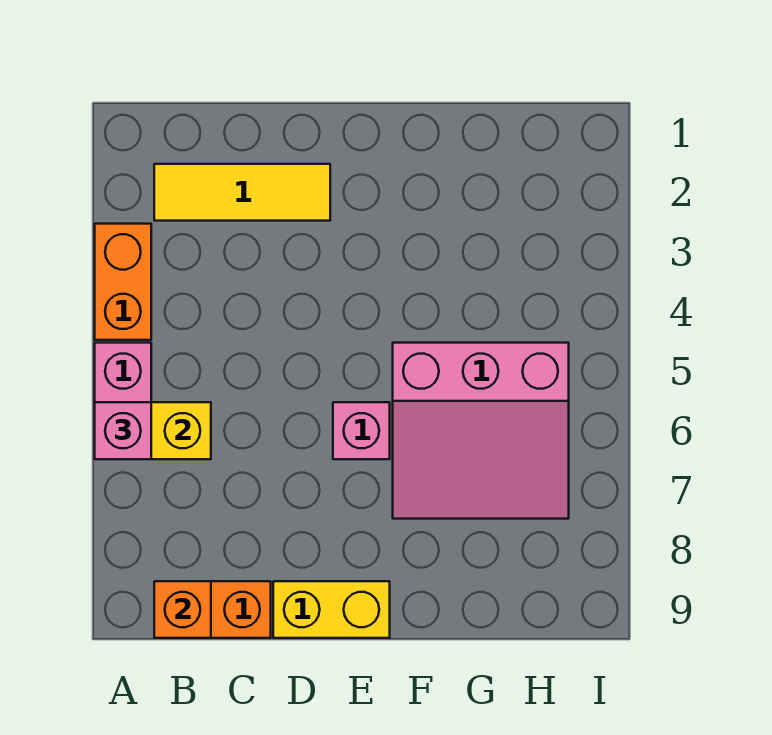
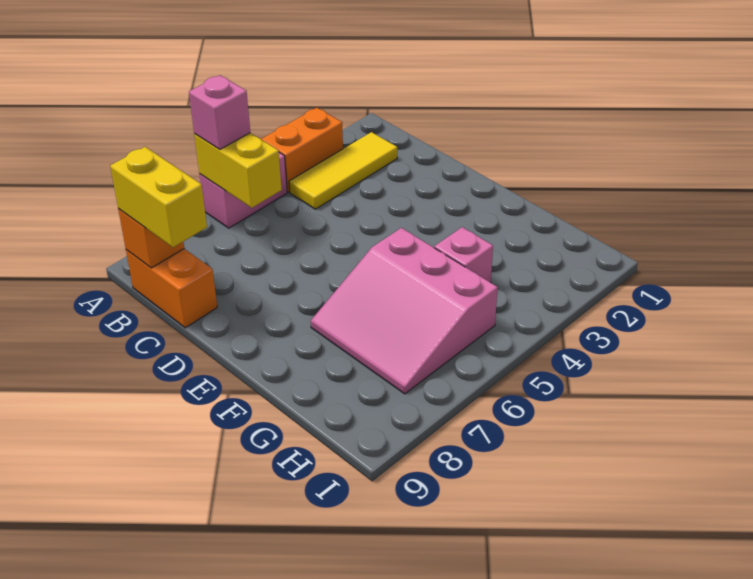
yellow 1x3 tile [154,164,330,221] -> yellow 1x3 tile turned to [289,132,397,209]
yellow 1x2 brick [273,581,390,638] -> yellow 1x2 brick moved to [110,147,207,247]
pink 1x1 brick [333,402,390,459] -> pink 1x1 brick moved to [434,227,493,282]

